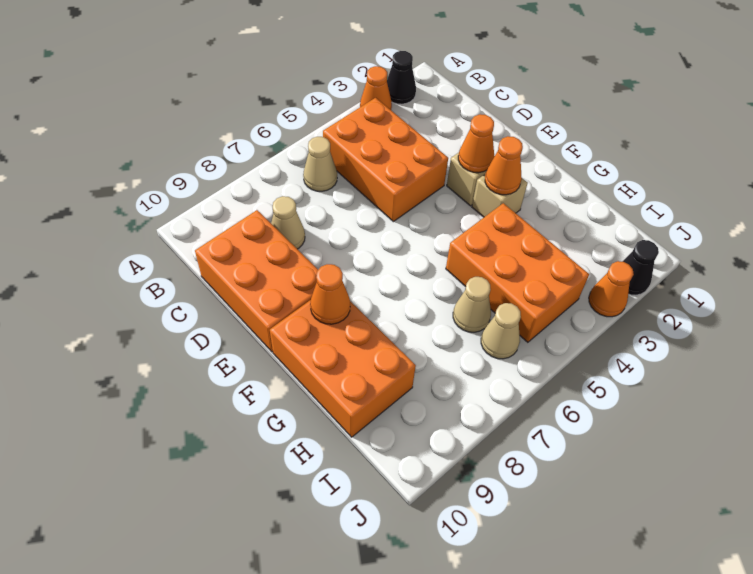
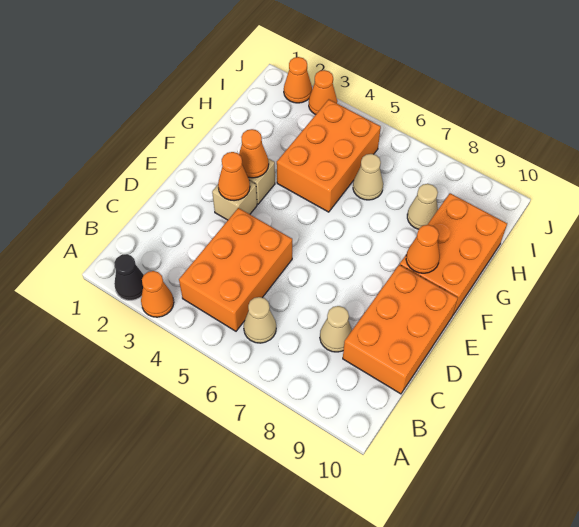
tan 1x1 cone [481,303,521,359] -> tan 1x1 cone moved to [407,184,438,229]
black 1x1 cone [622,240,659,295] -> orange 1x1 cone [284,57,312,103]

